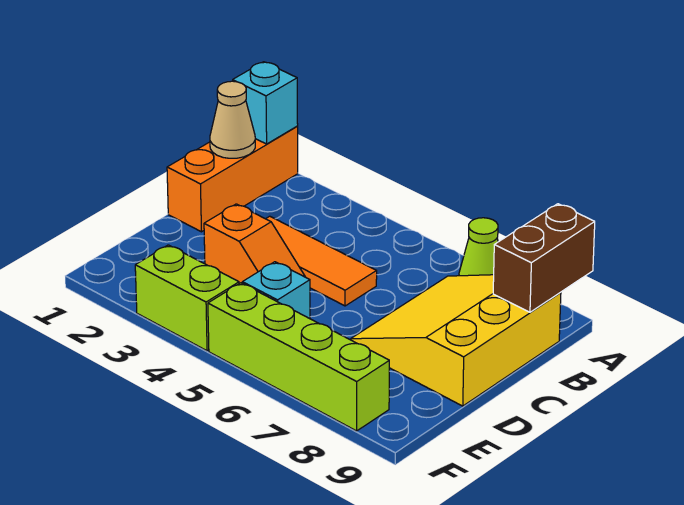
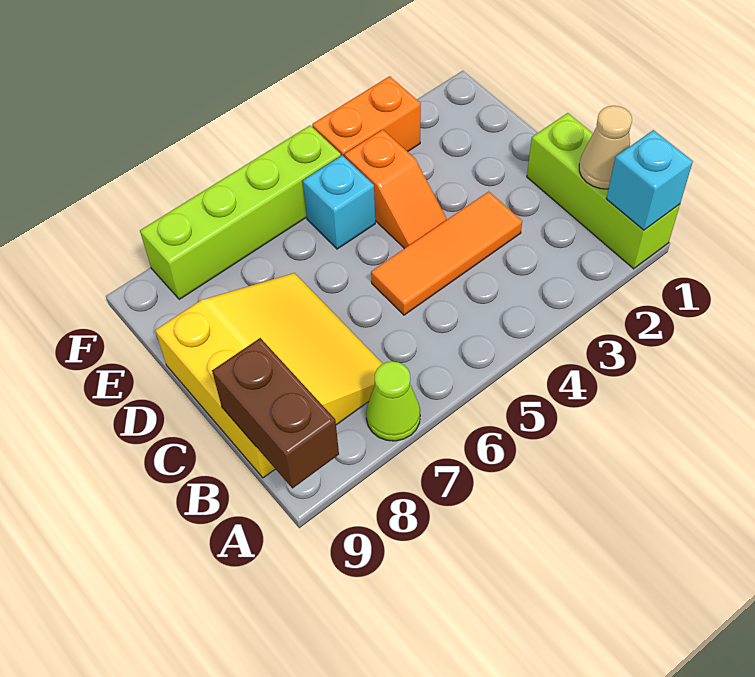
orange 1x3 brick [167,126,298,232] -> lime 1x3 brick [527,113,680,269]
orange 1x2 slope [204,204,305,283] -> orange 1x2 slope turned to [344,130,447,249]
lime 1x2 brick [135,245,239,351] -> orange 1x2 brick [312,76,421,156]

